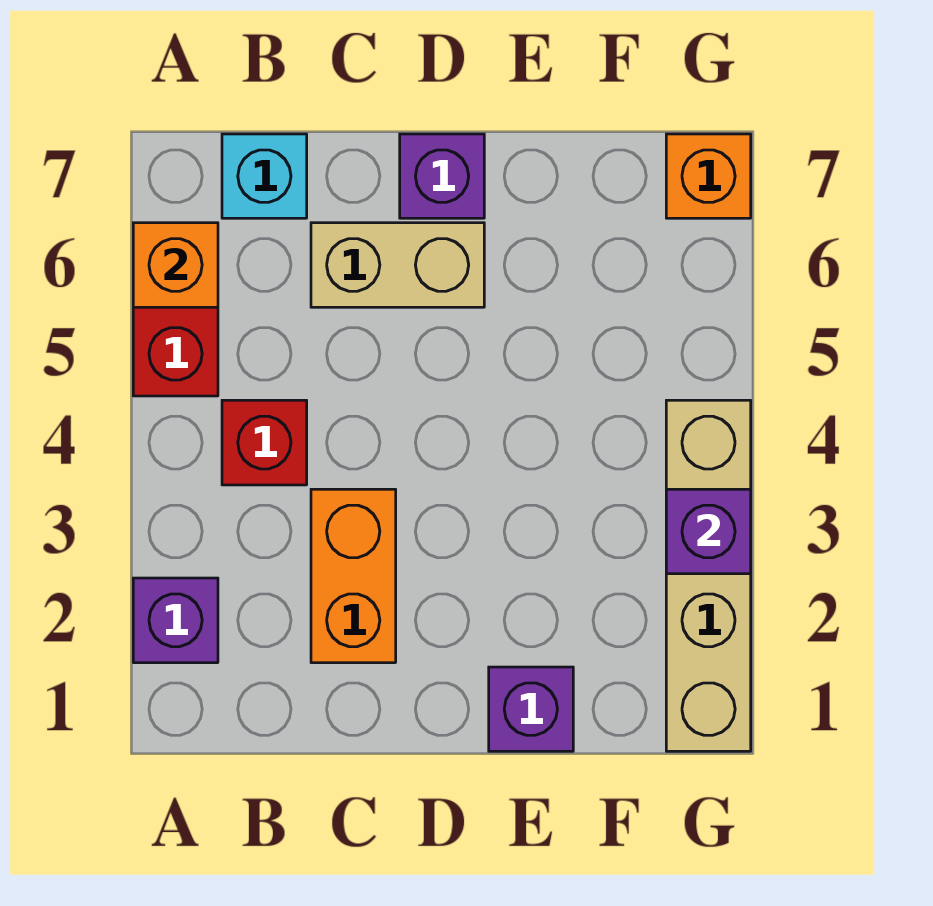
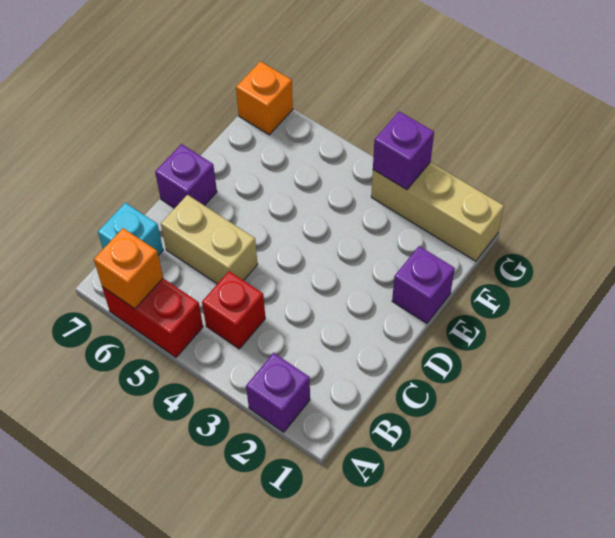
orange 1x2 brick [311,489,396,663] -> none
tan 1x2 brick [311,223,484,307] -> tan 1x2 brick turned to [161,195,258,284]
tan 1x4 brick [666,400,751,751] -> tan 1x3 brick [371,162,504,261]

